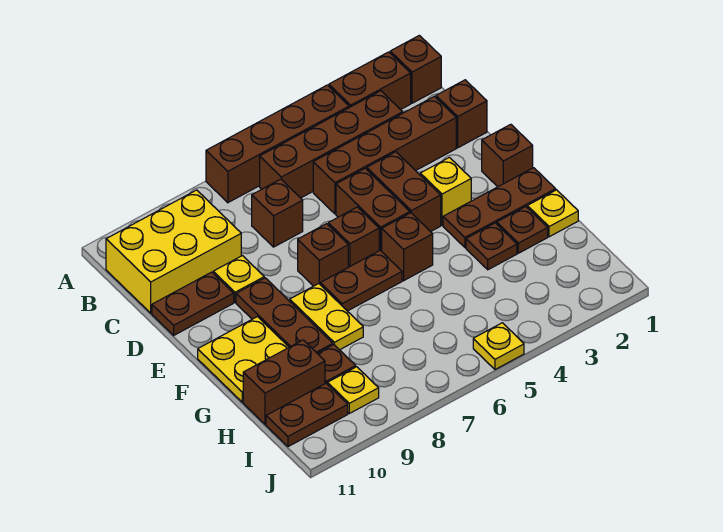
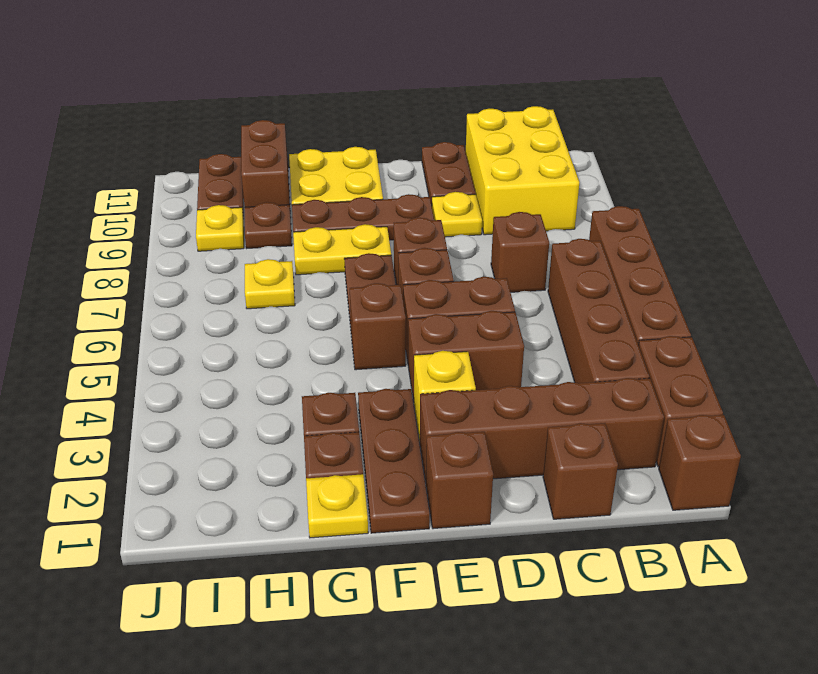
brown 1x4 brick [313,96,456,214] -> brown 1x4 brick turned to [420,378,664,482]
yellow 1x1 plate [473,323,524,369] -> yellow 1x1 plate moved to [245,259,295,309]

